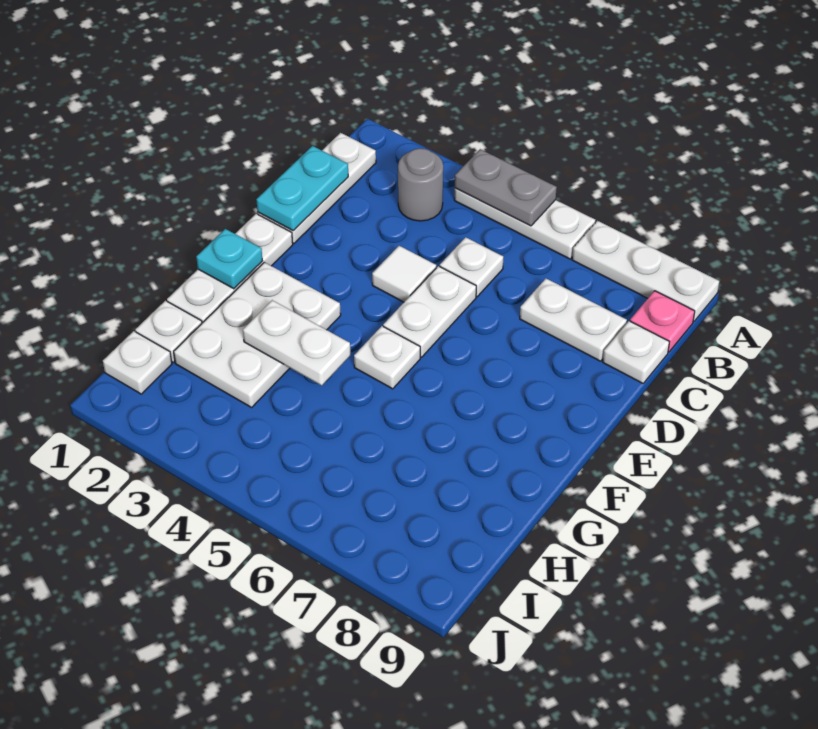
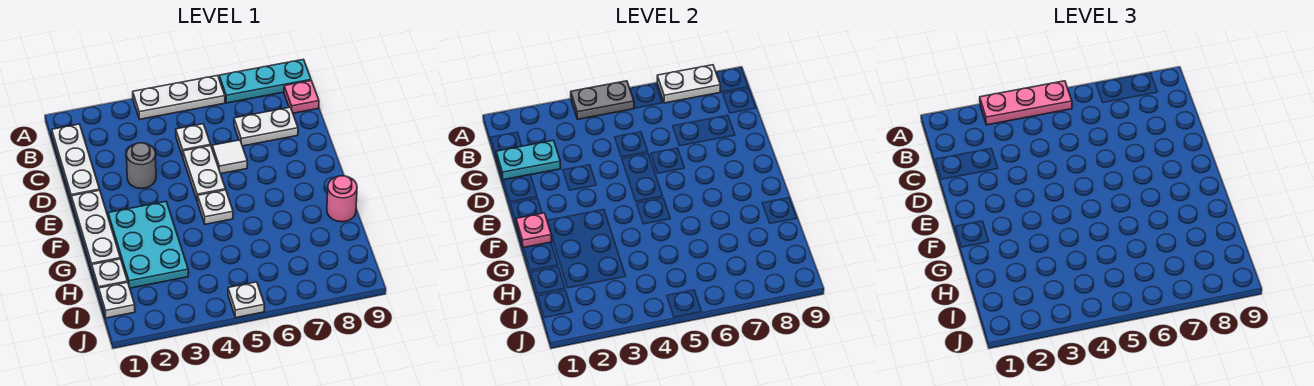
none -> pink 1x3 plate [980,81,1072,125]
white 1x3 plate [572,221,719,322] -> cyan 1x3 plate [219,59,311,103]
grey 1x1 round brick [398,148,443,221] -> grey 1x1 round brick moved to [127,143,156,189]
cyan 1x2 plate [256,146,348,231] -> cyan 1x2 plate turned to [496,140,561,180]
white 1x1 plate [603,321,669,383] -> white 1x1 plate moved to [228,282,264,318]
white 1x1 tile [372,246,436,302] -> white 1x1 tile moved to [212,140,247,174]
cyan 1x1 plate [196,229,262,289] -> pink 1x1 plate [516,213,552,248]
white 2x3 plate [174,262,341,407] -> cyan 2x3 plate [108,202,188,288]
white 1x2 plate [243,300,350,385] -> white 1x2 plate moved to [657,65,720,103]
none -> pink 1x1 round brick [327,176,357,222]

